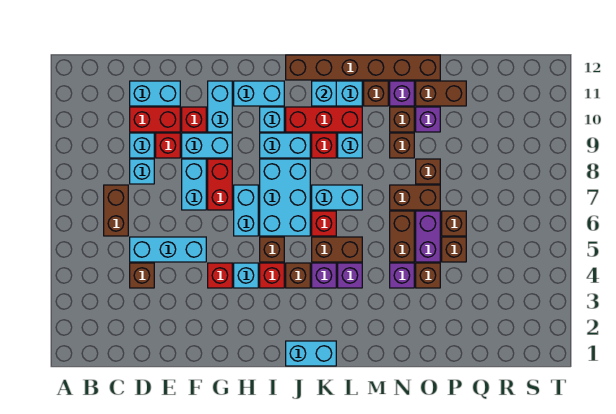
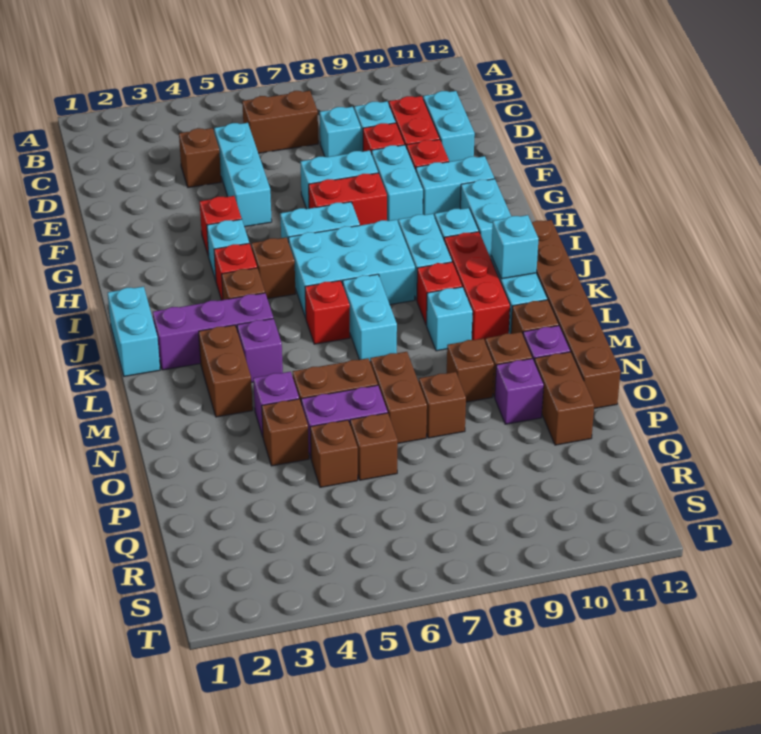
purple 1x1 brick [312,263,336,288] -> purple 1x3 brick [153,293,273,370]
brown 1x2 brick [312,237,362,262] -> brown 1x2 brick moved to [199,325,253,417]

